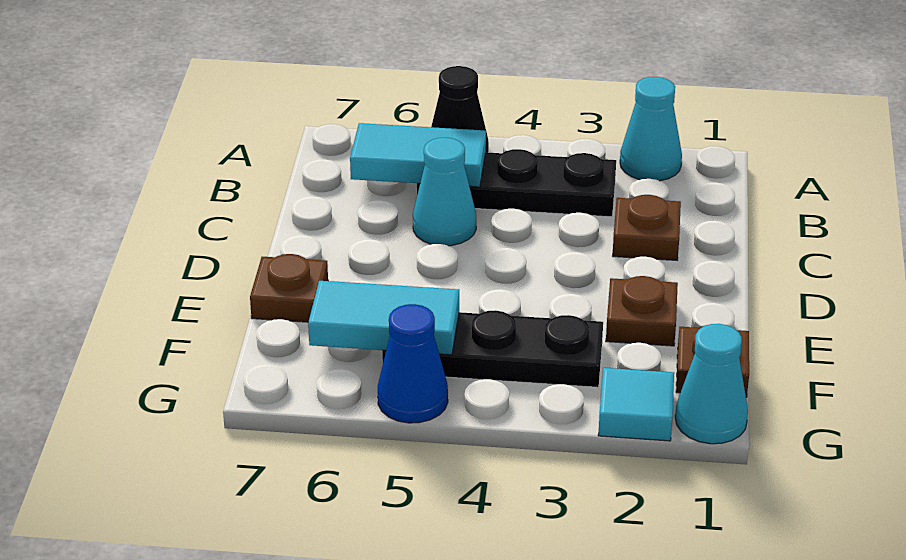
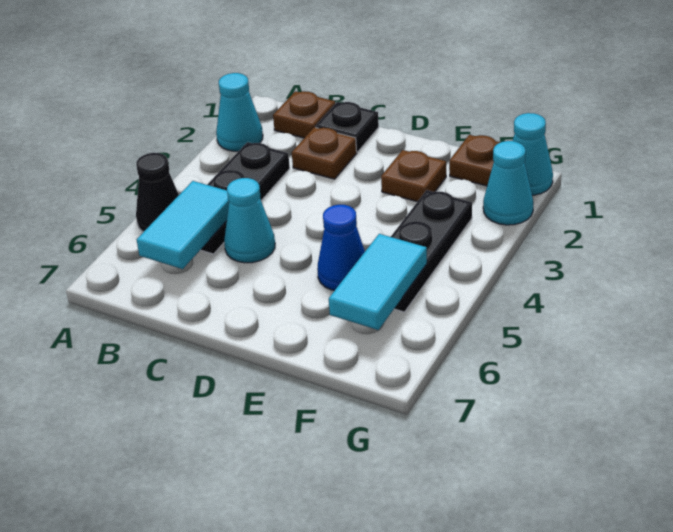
none -> black 1x1 plate [315,102,379,152]
brown 1x1 plate [250,254,328,322] -> brown 1x1 plate moved to [273,91,335,138]
cyan 1x1 tile [598,368,674,441] -> cyan 1x1 cone [483,141,533,225]
blue 1x1 cone [378,304,448,423] -> blue 1x1 cone moved to [317,205,365,291]

